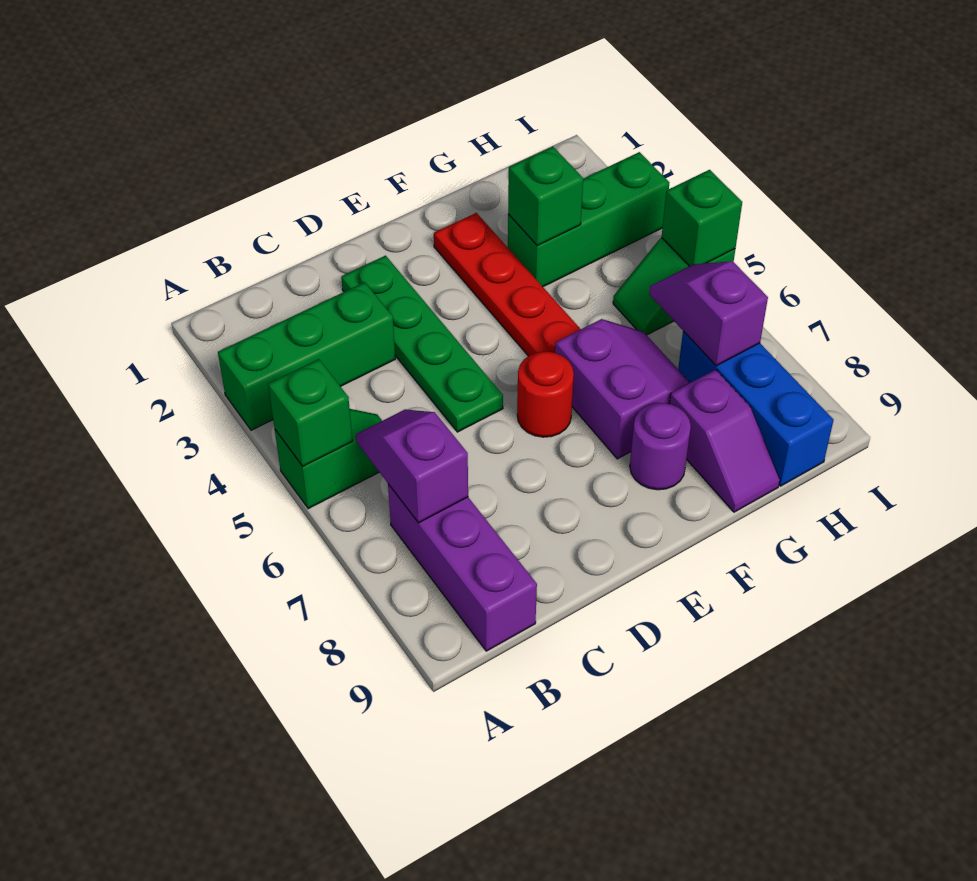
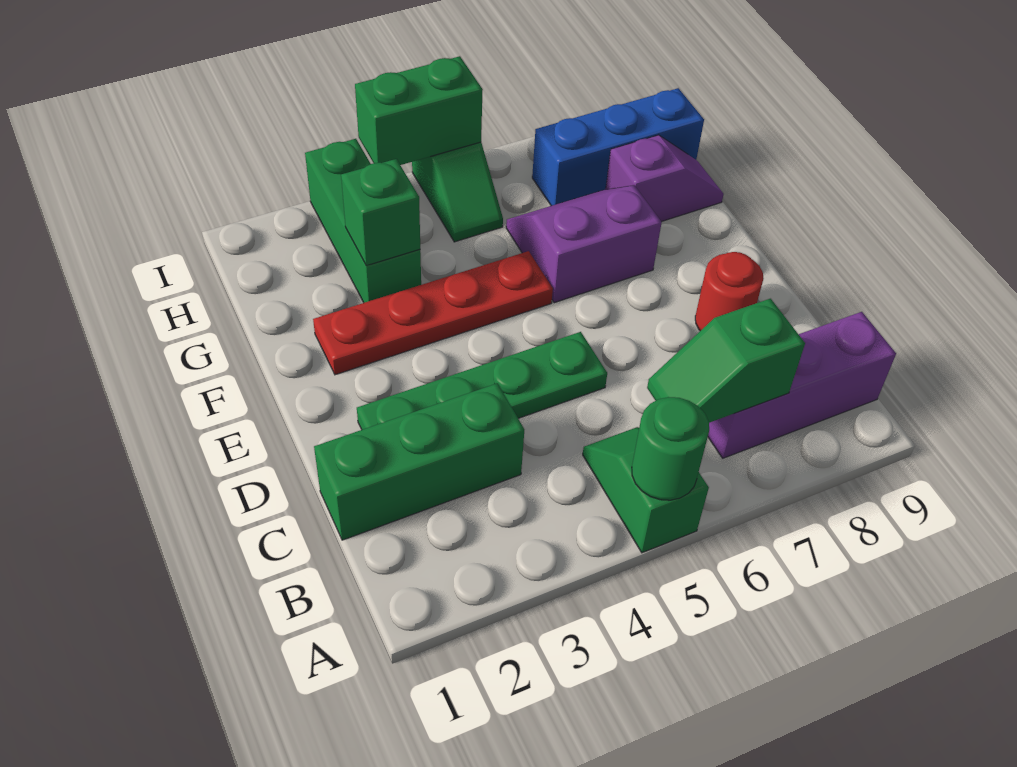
green 1x3 brick [218,282,395,430] -> green 1x3 brick turned to [314,383,524,540]
green 1x1 brick [268,359,352,466] -> green 1x1 round brick [632,397,709,500]
purple 1x2 slope [356,410,468,523] -> green 1x2 slope [647,299,805,423]
red 1x1 round brick [517,352,574,437] -> red 1x1 round brick moved to [695,252,764,331]
purple 1x1 round brick [630,403,691,490] -> none
purple 1x2 slope [649,261,768,366] -> none
green 1x1 brick [662,170,742,266] -> green 1x2 brick [355,56,483,165]

